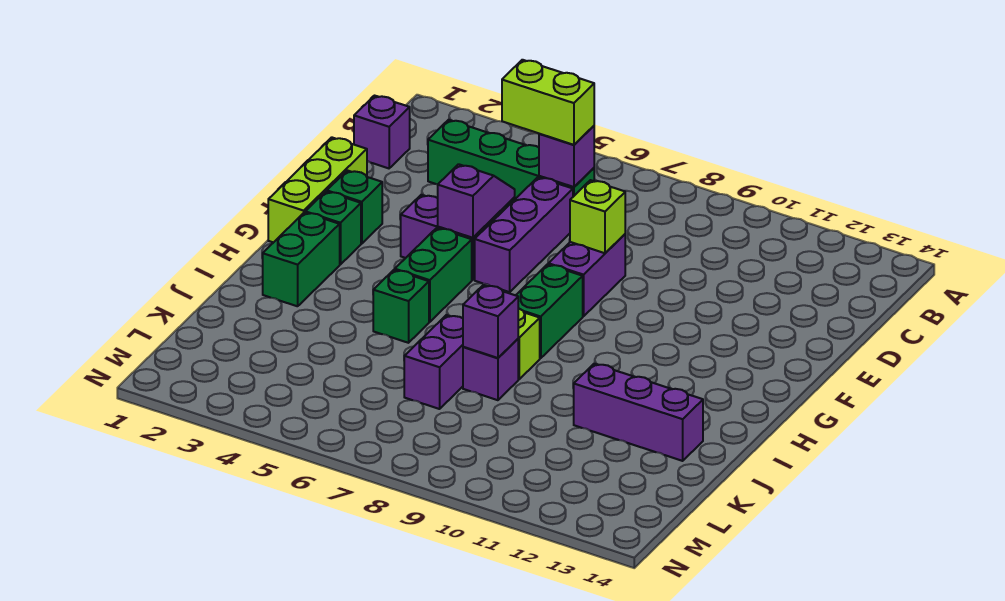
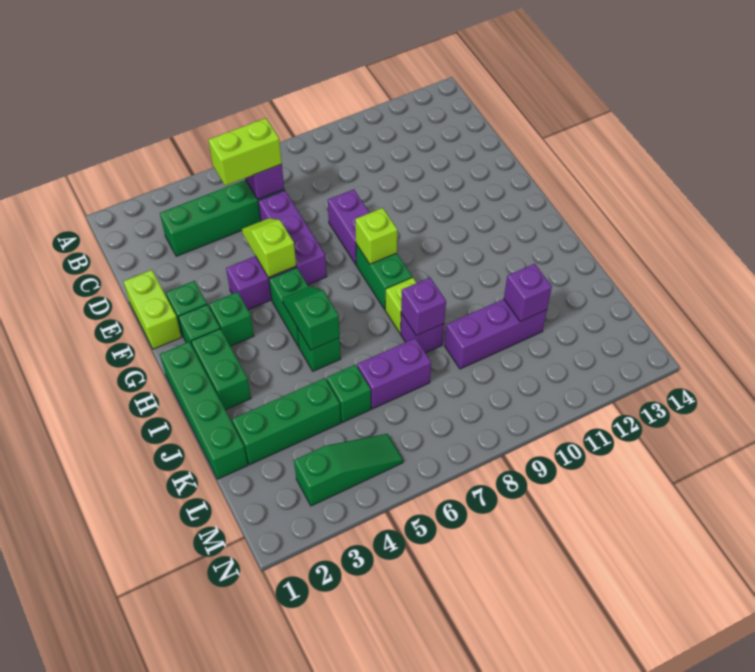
purple 1x1 brick [354,96,410,168] -> purple 1x1 brick moved to [504,264,552,322]
lime 1x3 brick [268,137,367,243] -> lime 1x2 brick [123,270,181,349]
purple 1x2 slope [438,164,515,238] -> lime 1x2 slope [242,218,296,277]
lime 1x1 brick [570,180,625,253] -> lime 1x1 brick moved to [355,208,397,264]
none -> green 1x1 brick [209,292,254,346]
none -> green 1x4 brick [160,342,248,479]
none -> green 1x2 slope [282,286,340,350]
purple 1x2 brick [404,315,463,409] -> purple 1x2 brick turned to [357,338,431,409]
purple 1x3 brick [574,364,703,461] -> purple 1x3 brick moved to [445,299,547,369]
none -> green 1x3 brick [232,378,341,465]
none -> green 1x1 brick [327,365,371,422]
none -> green 1x3 slope [294,434,403,506]

